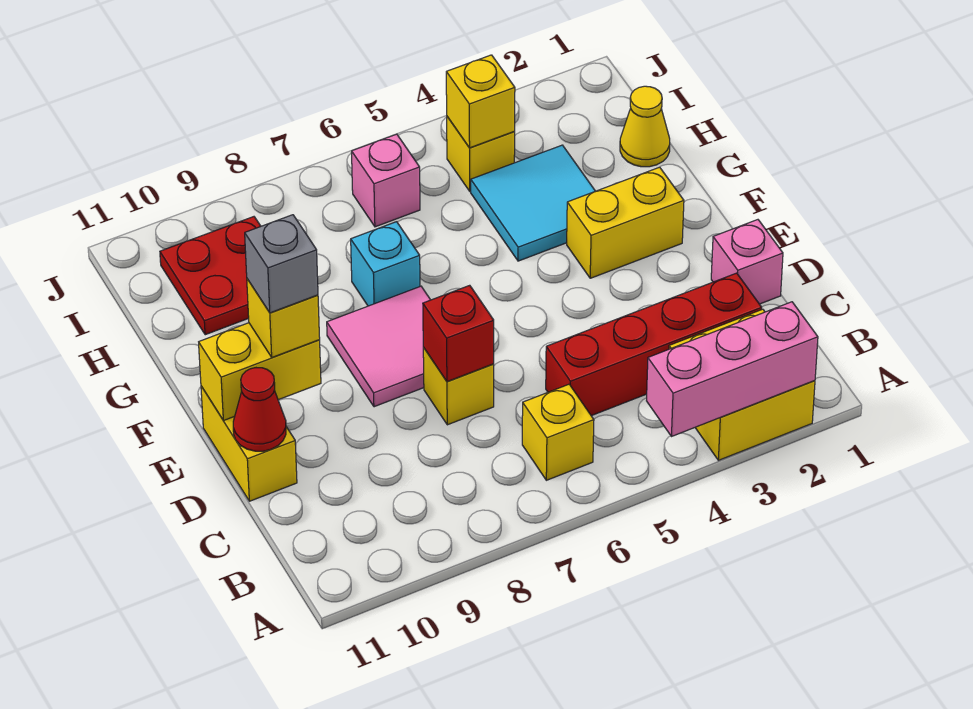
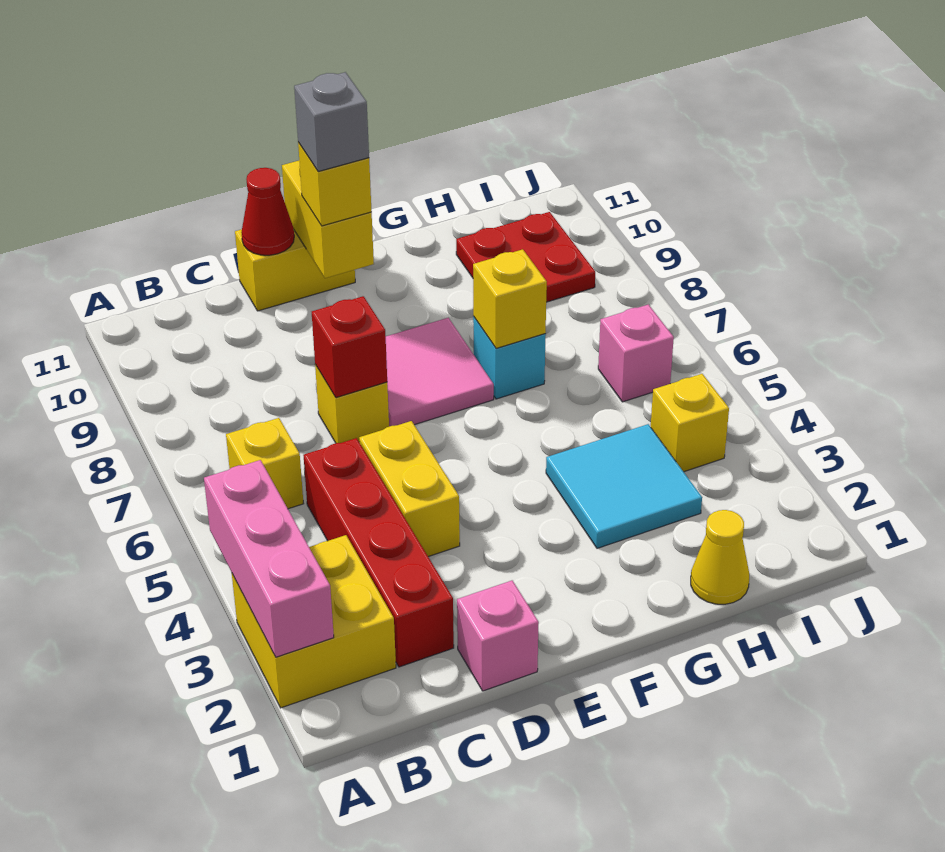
yellow 1x2 brick [567,167,684,278] -> yellow 1x2 brick moved to [359,421,460,557]
yellow 1x1 brick [446,55,515,148] -> yellow 1x1 brick moved to [473,249,547,348]

